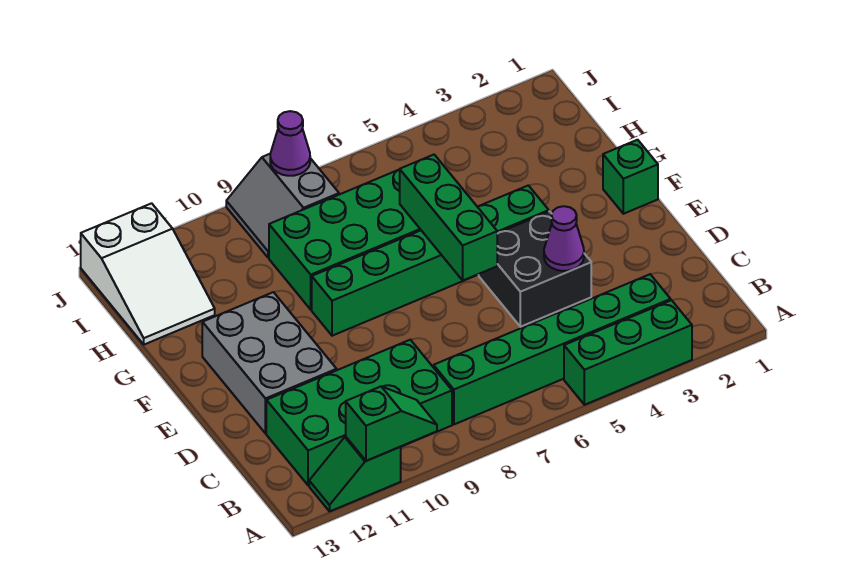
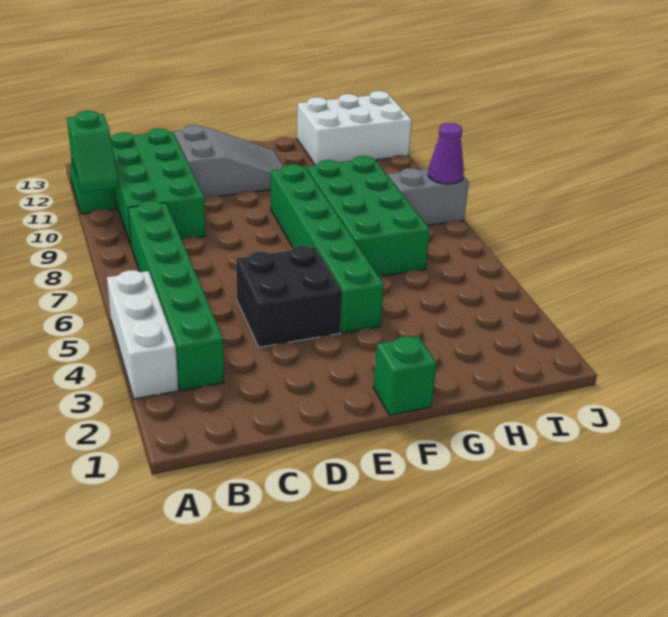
green 1x3 brick [564,300,692,405] -> white 1x3 brick [107,270,178,399]
purple 1x1 cone [544,206,584,271] -> none
grey 2x3 brick [202,292,337,434] -> grey 2x3 slope [174,125,284,197]
green 1x3 brick [400,155,497,280] -> none
white 2x3 slope [81,203,215,345] -> white 2x3 brick [297,91,412,165]

